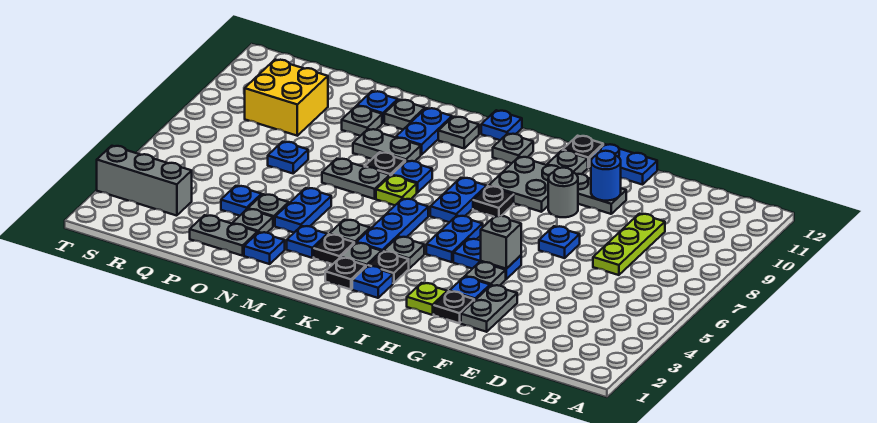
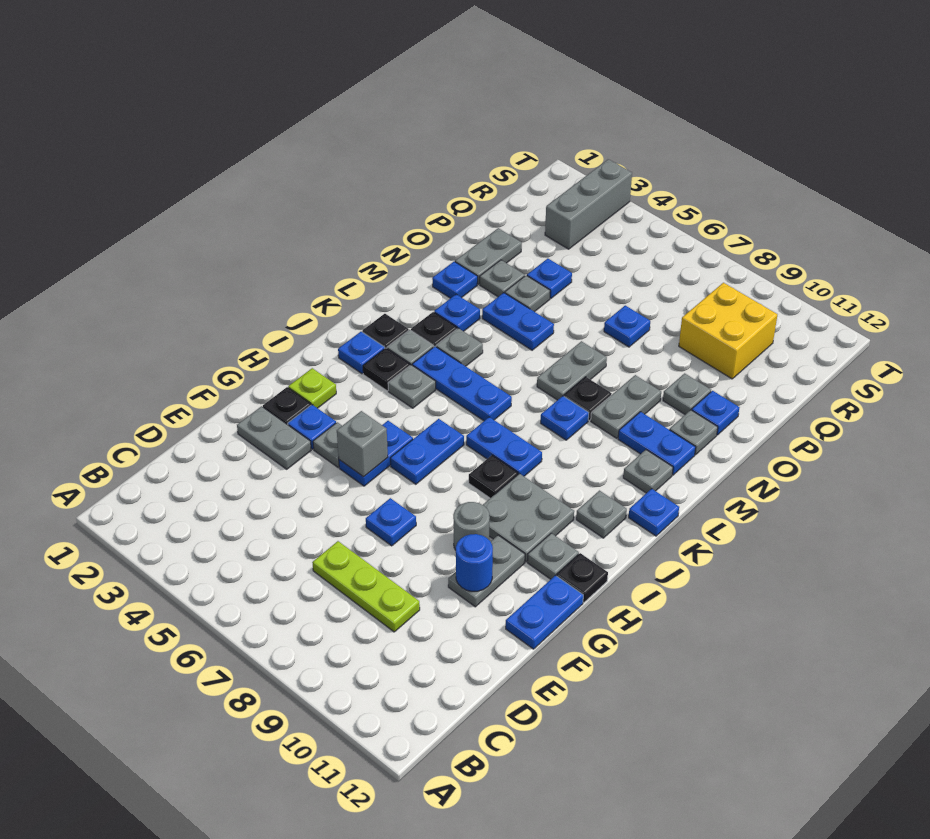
blue 1x2 plate [426,216,483,262] -> blue 1x2 plate turned to [390,419,464,484]
lime 1x1 plate [376,175,417,205] -> none

